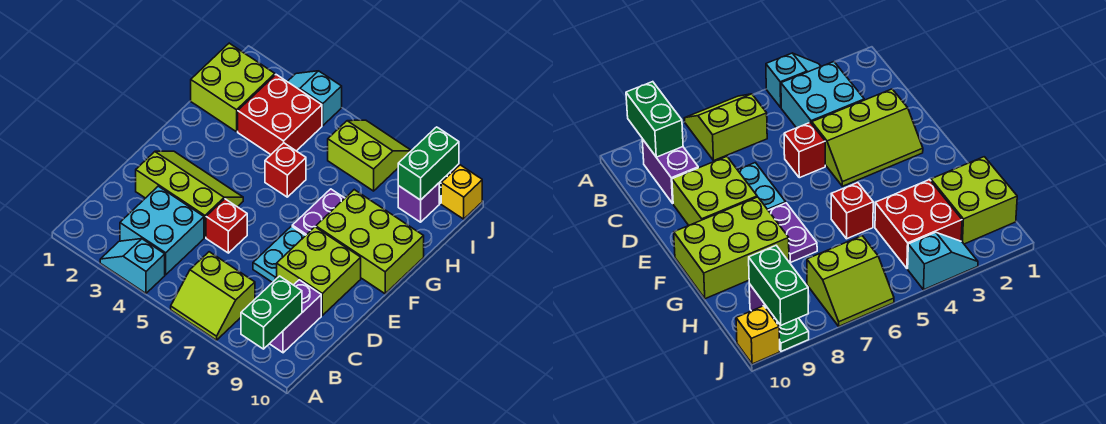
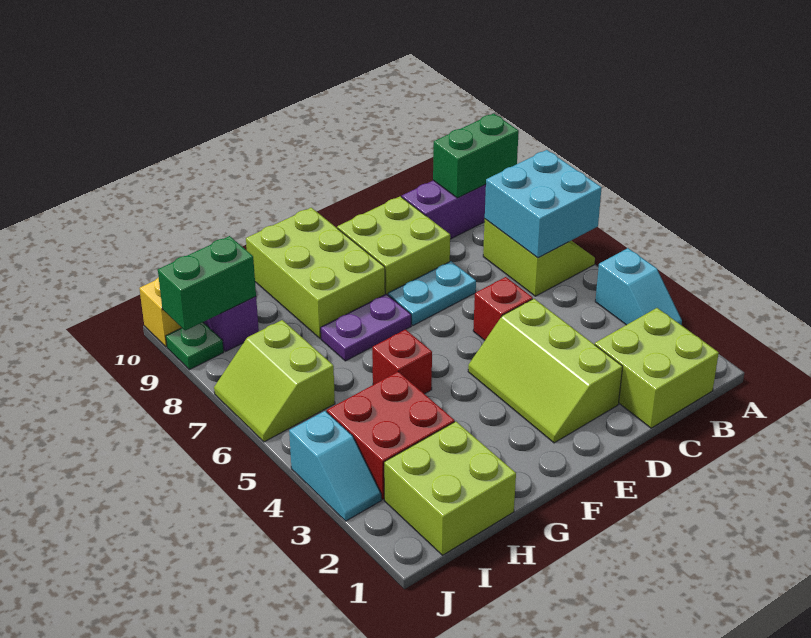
none -> lime 2x2 brick [595,308,719,428]
cyan 2x2 brick [120,186,204,275] -> cyan 2x2 brick moved to [485,150,602,258]

